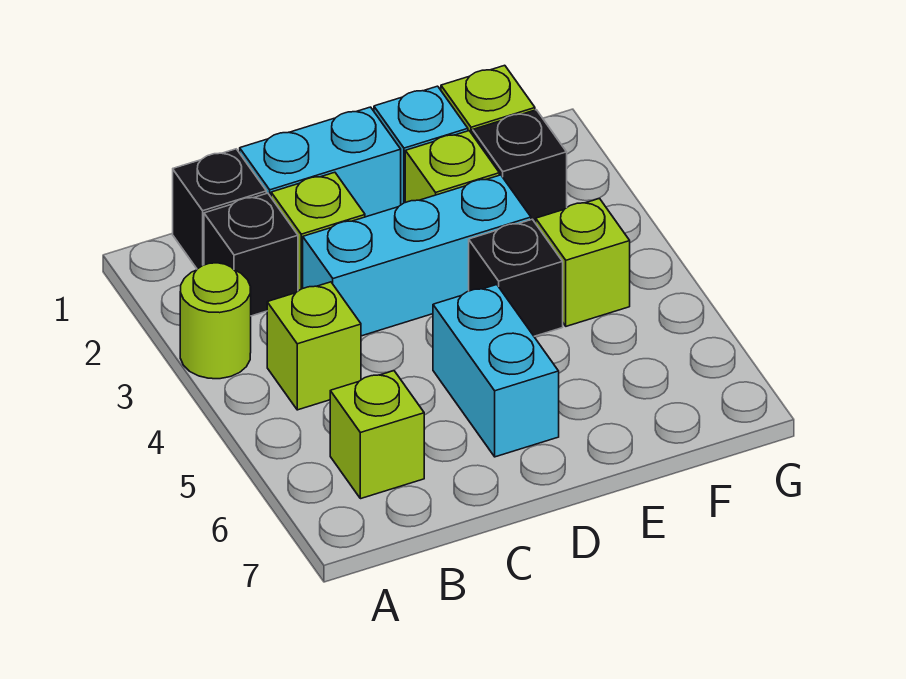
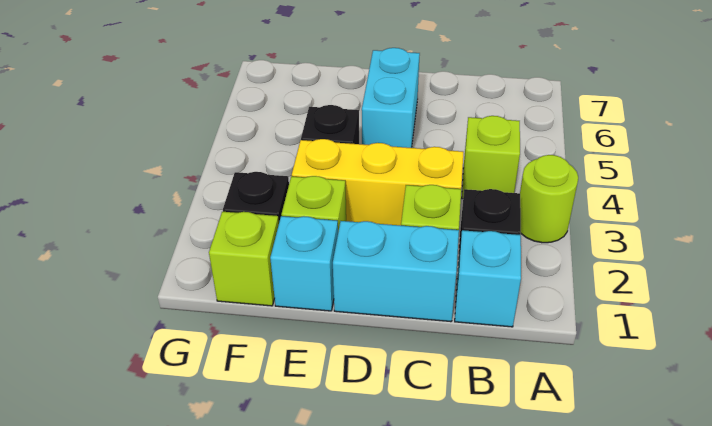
black 1x1 brick [173,149,266,269] -> cyan 1x1 brick [455,230,521,327]
lime 1x1 brick [330,371,424,499] -> none
cyan 1x3 brick [303,175,531,336] -> yellow 1x3 brick [292,139,464,225]
lime 1x1 brick [536,199,630,326] -> none

